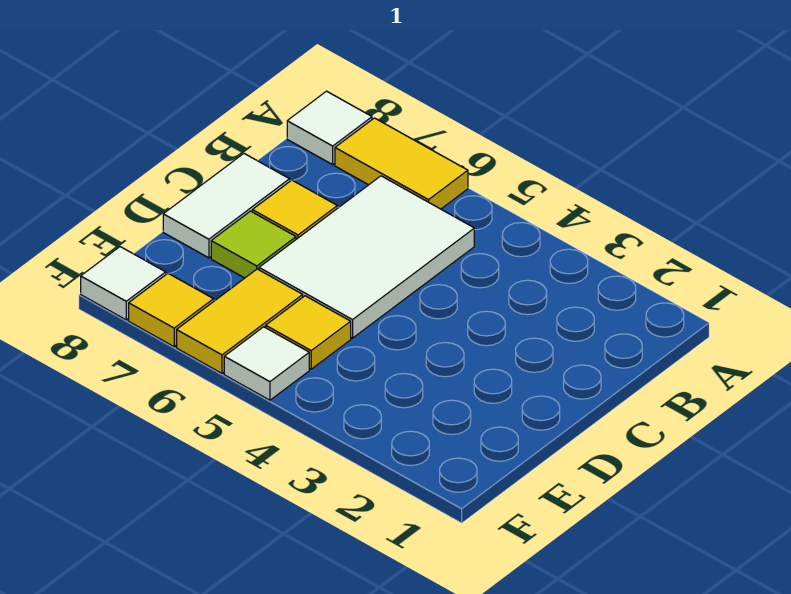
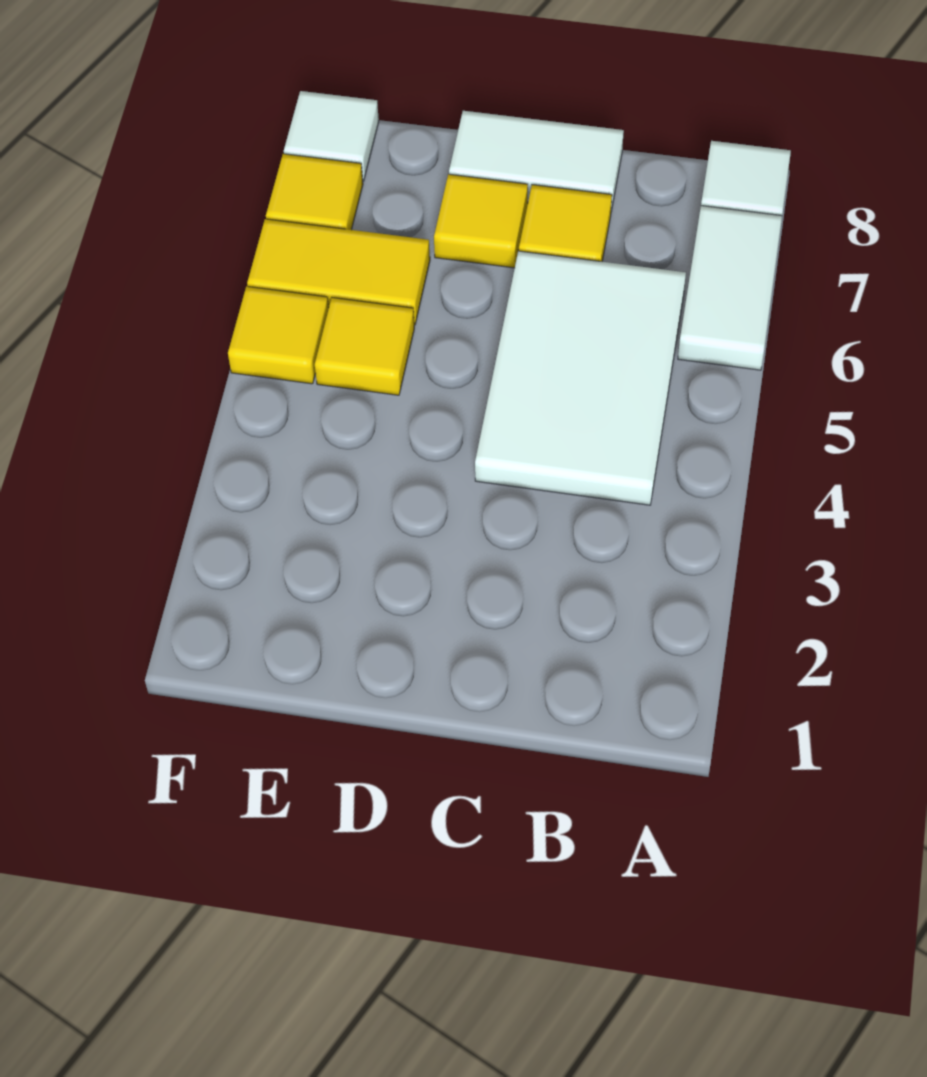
yellow 1x2 tile [335,118,468,209] -> white 1x2 tile [678,206,782,370]
white 2x3 tile [259,176,474,338] -> white 2x3 tile turned to [475,251,686,505]
lime 1x1 tile [211,211,296,278] -> yellow 1x1 tile [434,174,528,268]
white 1x1 tile [224,327,309,400] -> yellow 1x1 tile [228,286,329,384]

